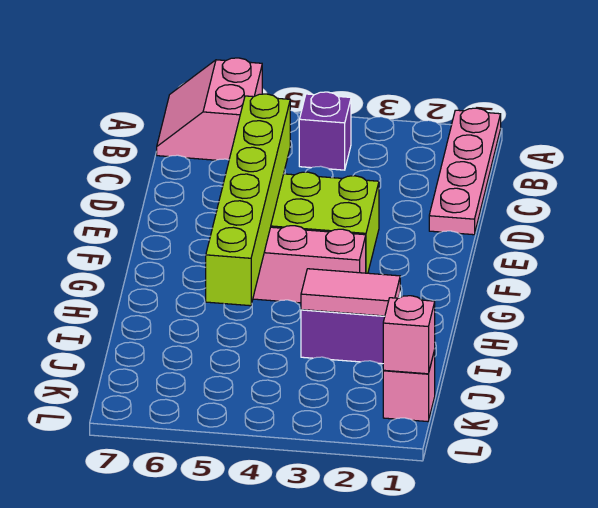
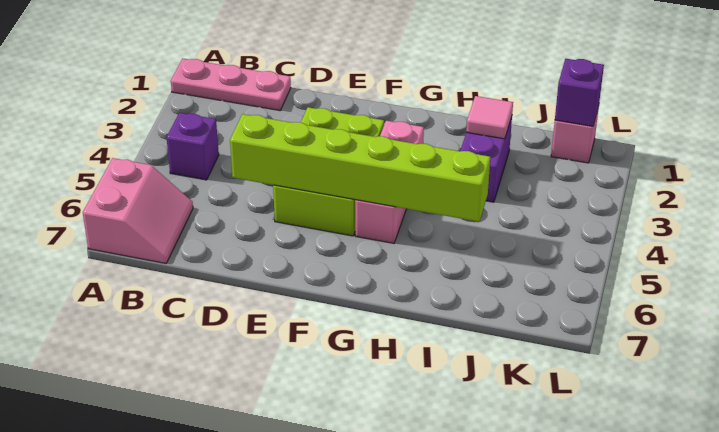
pink 1x4 plate [429,108,501,235] -> pink 1x3 plate [171,59,291,111]
pink 2x2 slope [157,58,262,160] -> pink 2x2 slope turned to [83,158,193,263]
pink 1x2 tile [301,269,400,316] -> pink 1x1 tile [466,96,513,139]
pink 1x1 brick [383,296,435,374] -> purple 1x1 brick [555,59,604,126]

